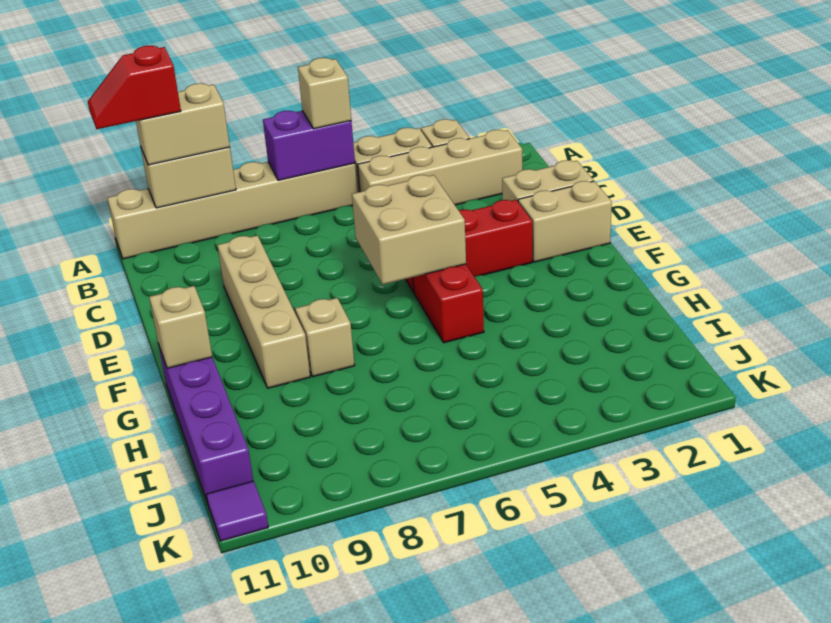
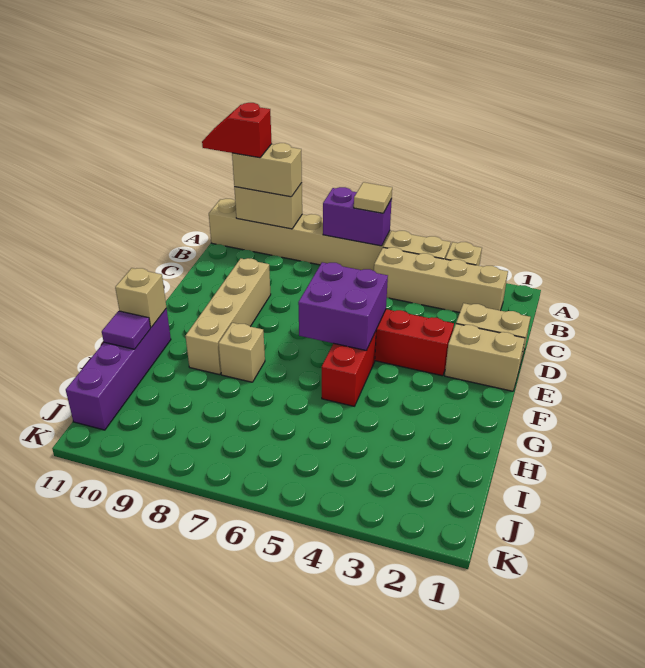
tan 1x1 brick [298,58,351,129] -> tan 1x1 tile [354,182,392,213]
tan 2x2 brick [352,175,466,284] -> purple 2x2 brick [298,262,388,350]
purple 1x1 tile [206,481,268,541] -> purple 1x1 tile moved to [102,311,151,349]

